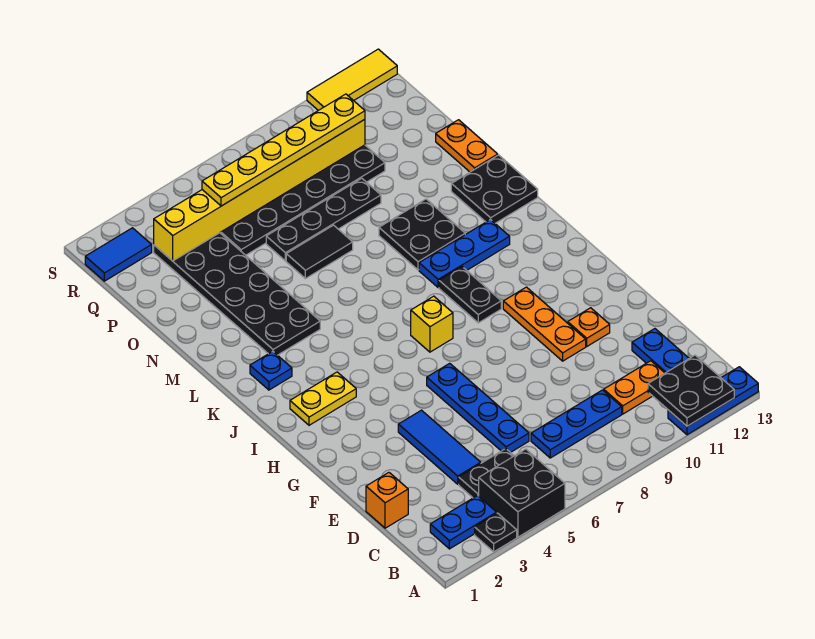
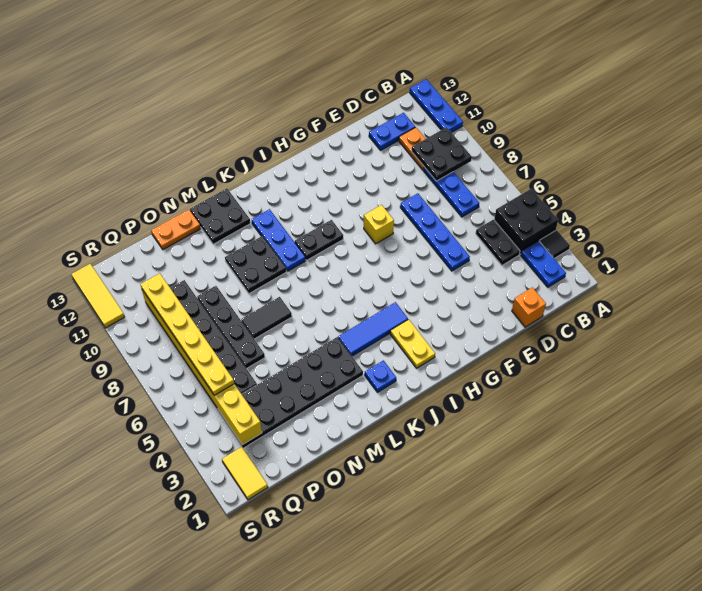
black 1x1 plate [475,513,517,552] -> black 1x1 tile [539,230,570,258]
black 2x2 plate [648,355,734,426] -> black 2x2 plate moved to [412,127,472,181]
blue 1x3 tile [398,410,481,484] -> blue 1x3 tile moved to [338,302,408,356]
blue 1x4 plate [427,363,529,453] -> blue 1x4 plate turned to [400,193,470,271]
orange 1x3 plate [503,287,586,361] -> none
orange 1x1 plate [568,308,610,346] -> none
yellow 1x1 brick [411,296,453,352] -> yellow 1x1 brick moved to [364,205,394,244]
black 1x2 tile [286,225,353,279] -> black 1x2 tile turned to [241,297,292,339]
blue 1x2 tile [85,228,152,281] -> yellow 1x2 tile [222,447,268,500]

